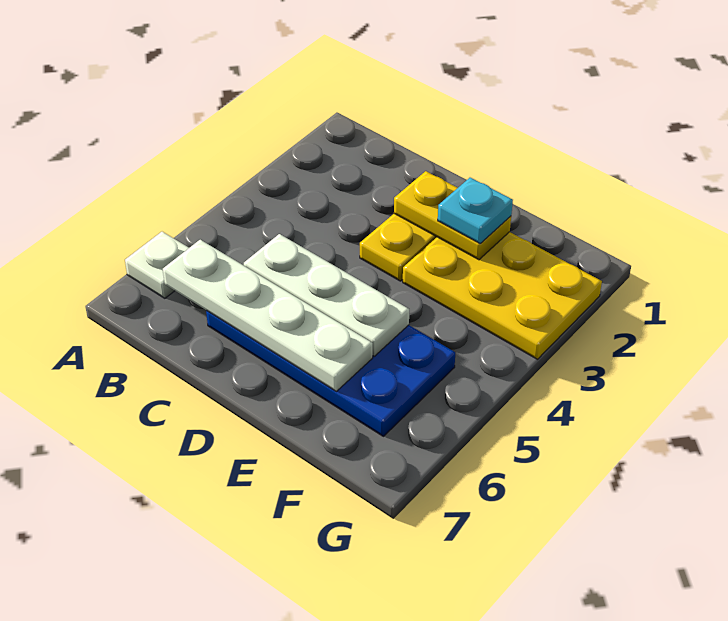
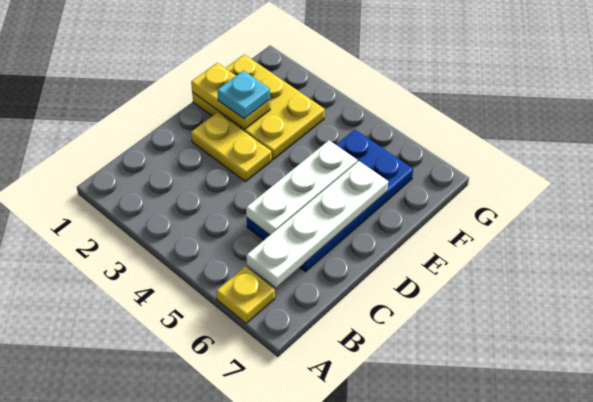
white 1x1 plate [125,232,189,298] -> yellow 1x1 plate [216,266,275,323]
yellow 1x2 plate [394,171,511,260] -> yellow 1x2 plate turned to [191,63,270,129]
yellow 2x3 plate [403,232,602,359] -> yellow 2x3 plate turned to [192,54,325,160]

